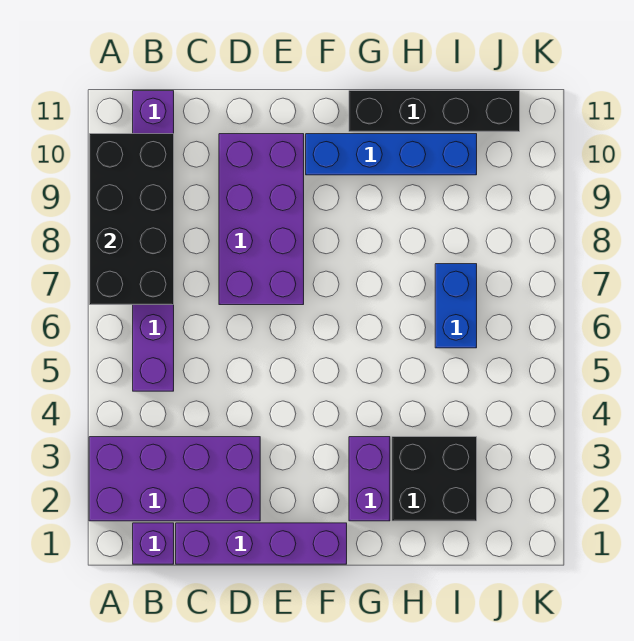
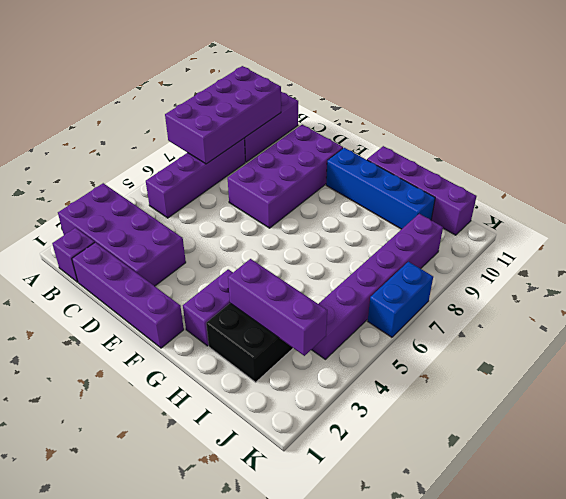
black 2x4 brick [89,134,174,305] -> purple 2x4 brick [165,66,281,164]
black 1x4 brick [349,91,520,132] -> purple 1x4 brick [367,146,477,235]
none -> purple 1x3 brick [228,259,327,356]
blue 1x2 brick [435,264,477,348] -> blue 1x2 brick moved to [368,262,433,337]
none -> purple 1x6 brick [312,214,443,359]

